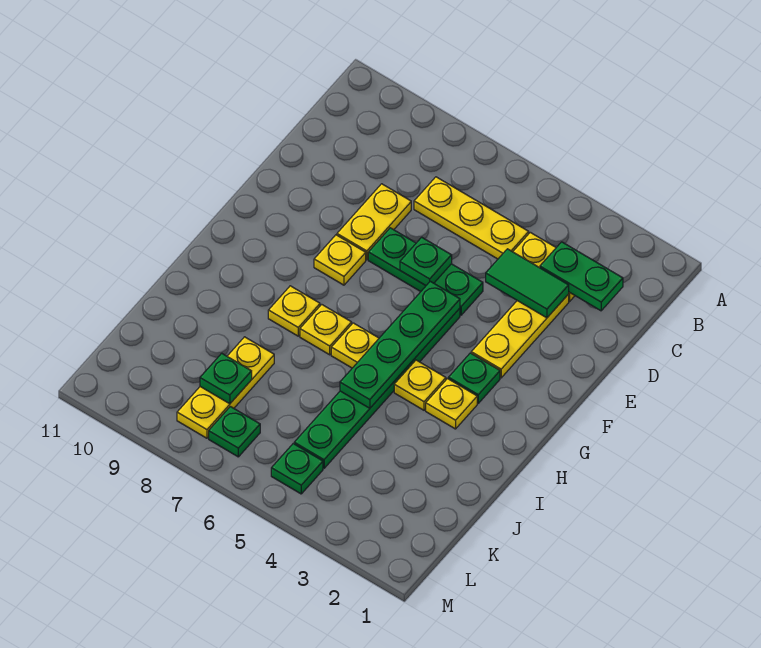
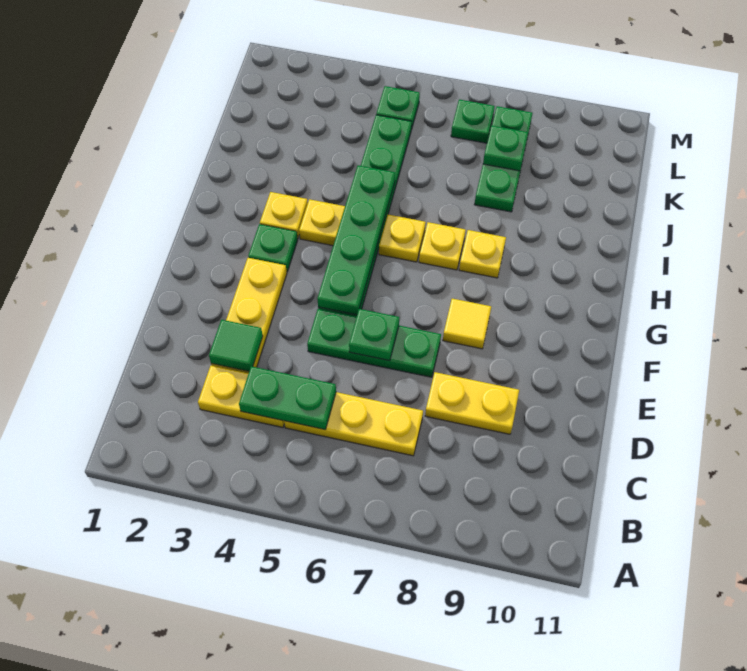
green 1x2 plate [540,242,623,311] -> green 1x2 plate moved to [239,366,336,430]
green 1x2 tile [486,249,569,318] -> green 1x1 tile [209,320,263,371]
yellow 1x2 plate [337,184,411,260] -> yellow 1x2 plate turned to [425,372,519,434]
yellow 1x1 plate [314,235,366,285] -> yellow 1x1 tile [443,299,491,349]
yellow 1x3 plate [177,337,274,438] -> green 1x3 plate [474,106,532,212]

